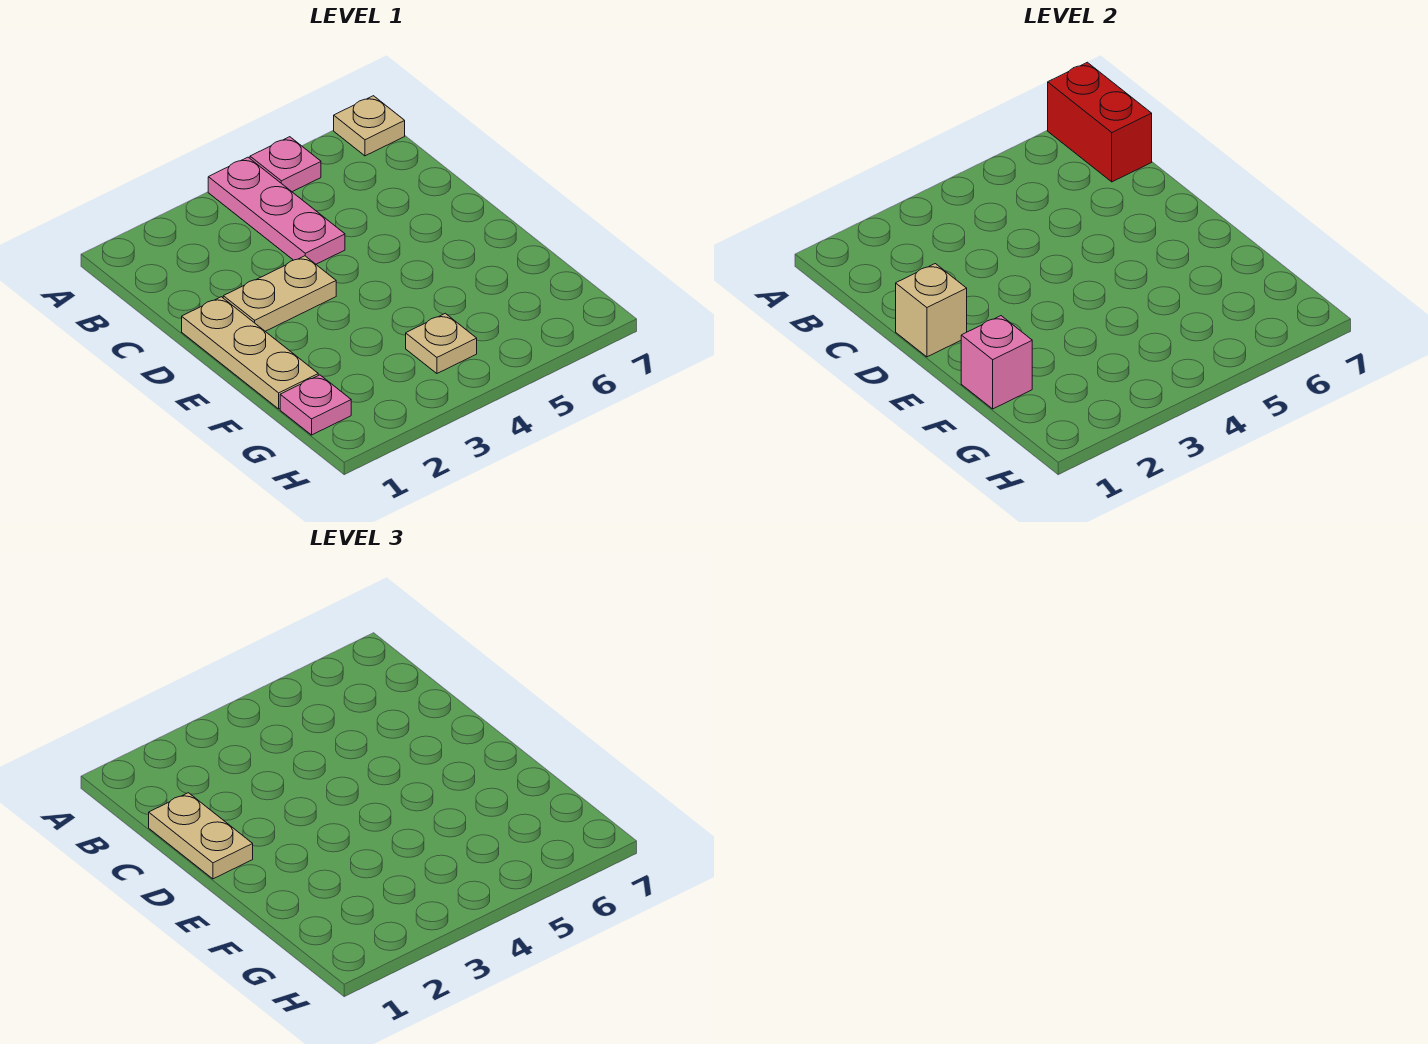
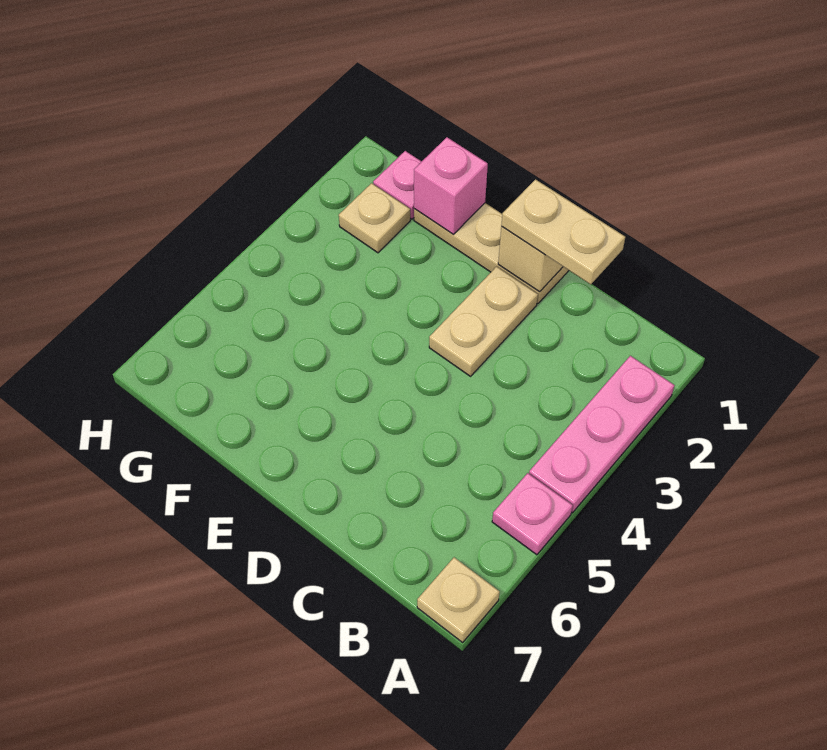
pink 1x3 plate [208,157,345,264] -> pink 1x3 plate turned to [529,356,675,513]
red 1x2 brick [1048,62,1152,182] -> none
tan 1x1 plate [406,313,477,373] -> tan 1x1 plate moved to [339,183,410,253]

